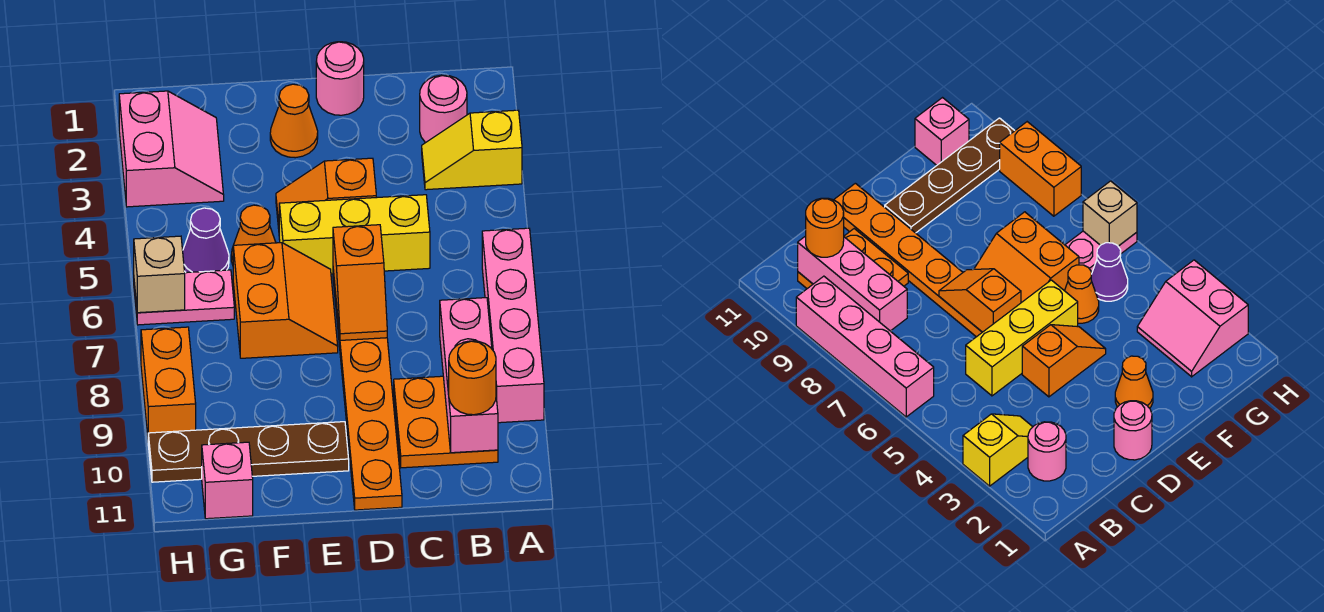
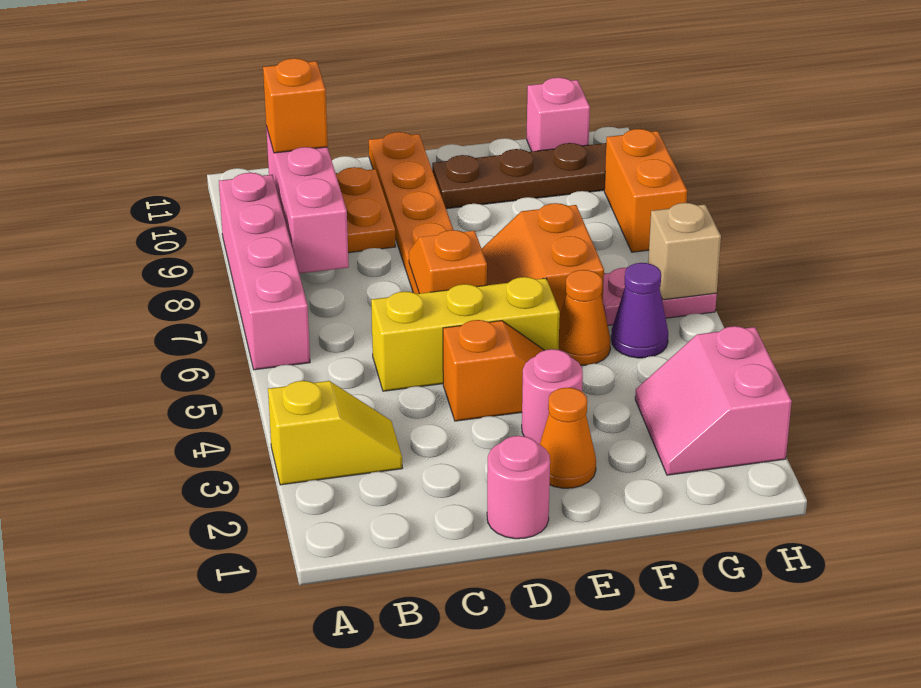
pink 1x1 round brick [420,75,467,143] -> pink 1x1 round brick moved to [522,349,583,444]
orange 1x1 round brick [449,341,496,415] -> orange 1x1 brick [263,58,328,153]

